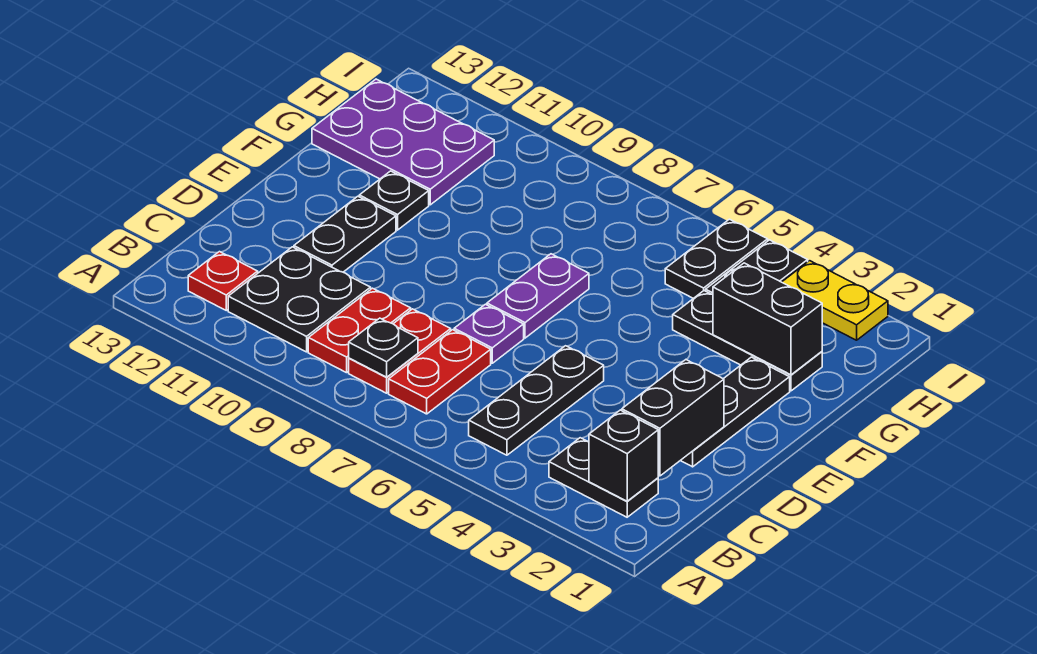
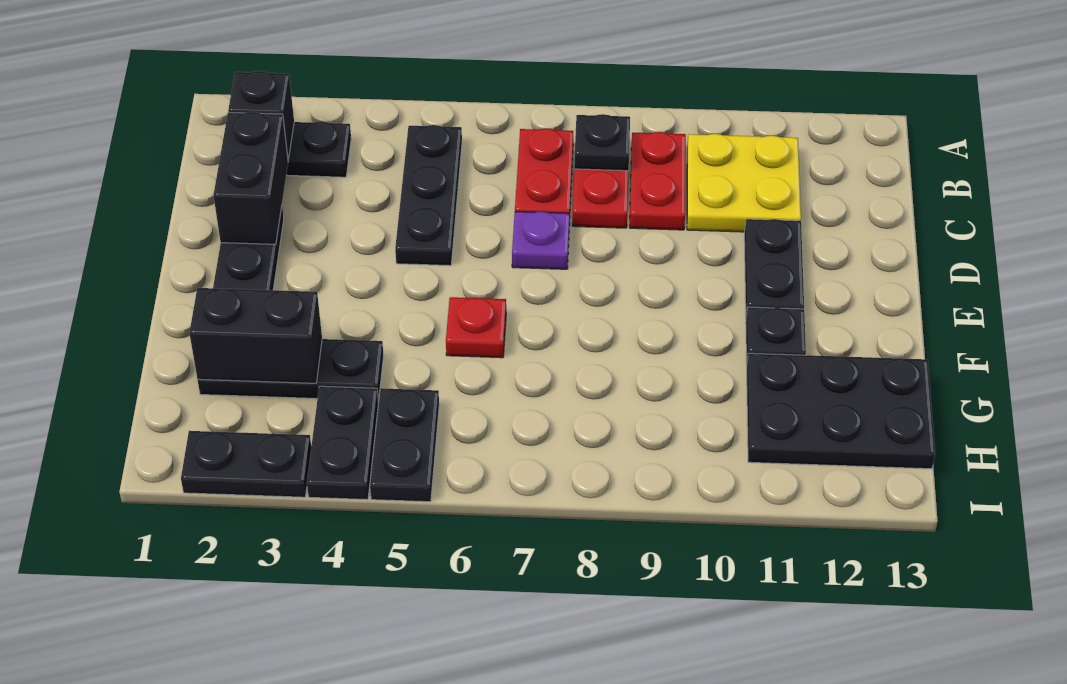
black 2x2 plate [228,247,371,352] -> yellow 2x2 plate [687,134,801,232]
red 1x1 plate [188,252,258,310] -> red 1x1 plate moved to [446,297,506,358]
purple 1x2 plate [487,254,589,338] -> none
purple 2x3 plate [312,79,494,205] -> black 2x3 plate [747,353,935,469]
yellow 1x2 plate [782,261,888,340] -> black 1x2 plate [181,431,311,497]

